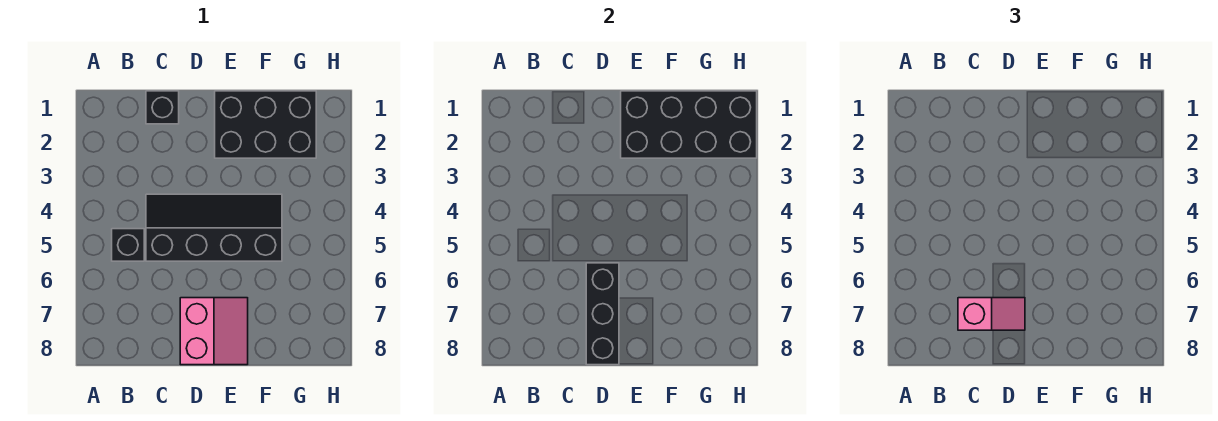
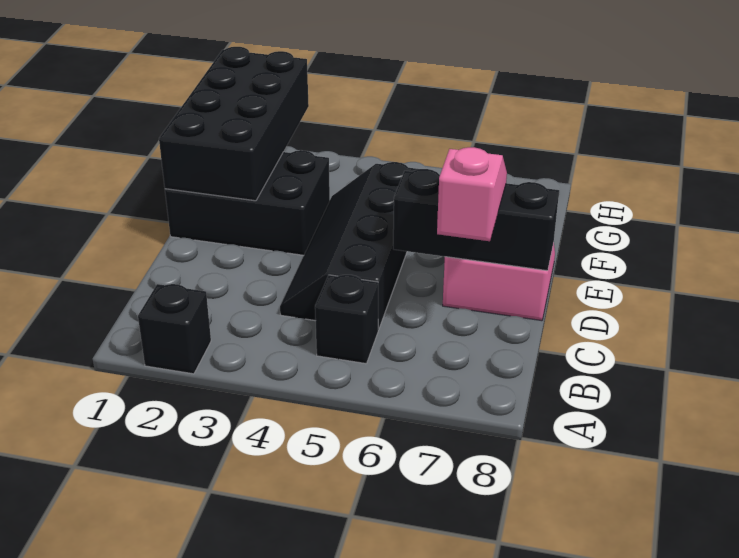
black 1x1 brick [146,91,179,124] -> black 1x1 brick moved to [138,284,211,374]
black 2x3 brick [215,91,316,158] -> black 2x3 brick turned to [165,150,330,255]

